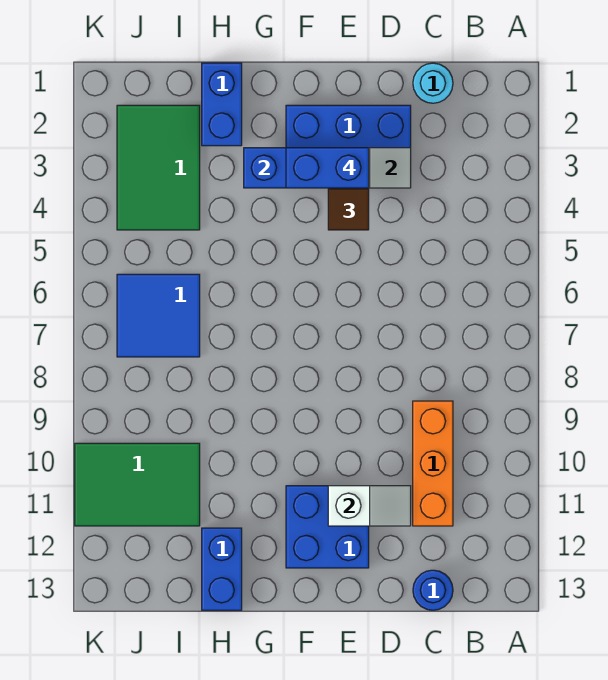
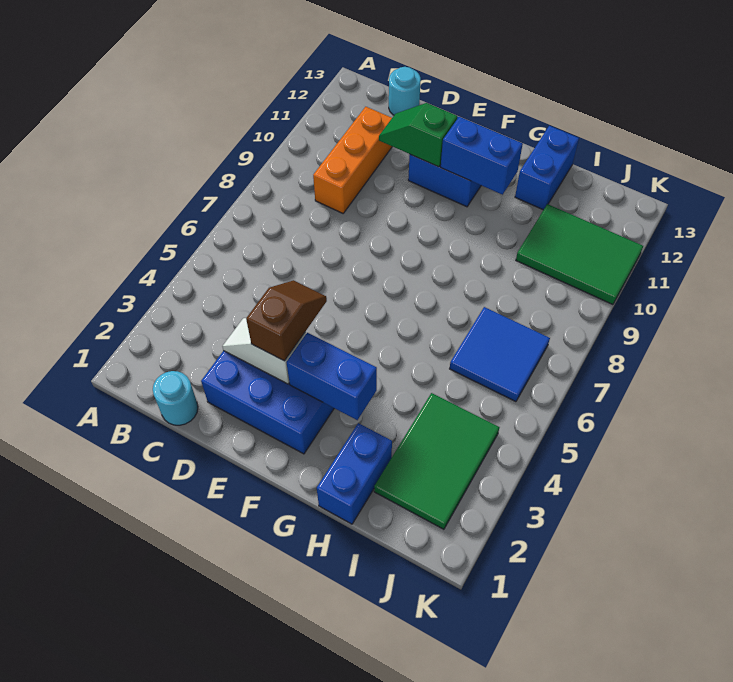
blue 1x1 round brick [413,570,453,610] -> cyan 1x1 round brick [389,67,421,115]
white 1x2 slope [328,486,411,526] -> green 1x2 slope [379,103,457,167]
blue 1x2 brick [286,148,369,188] -> blue 1x2 brick moved to [441,117,523,195]

